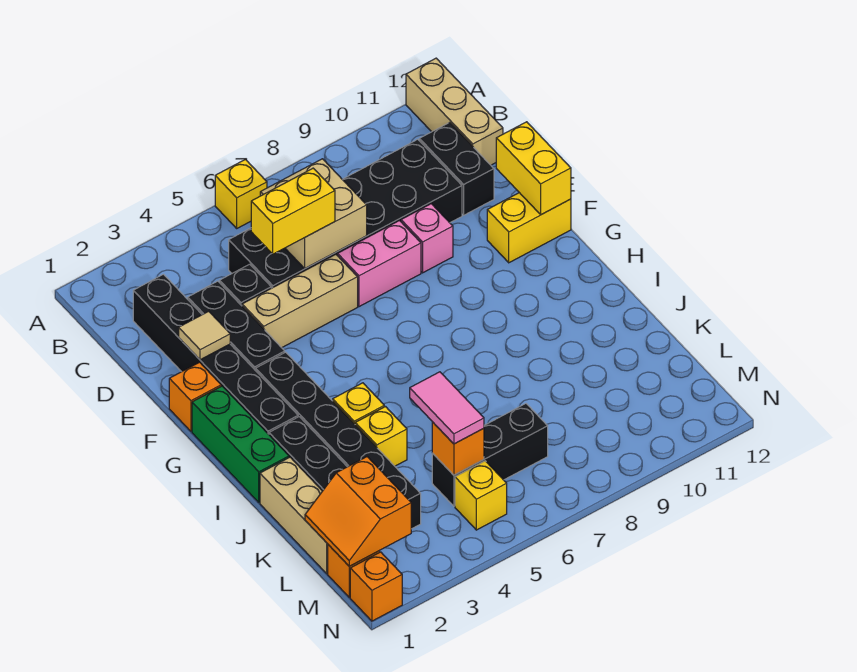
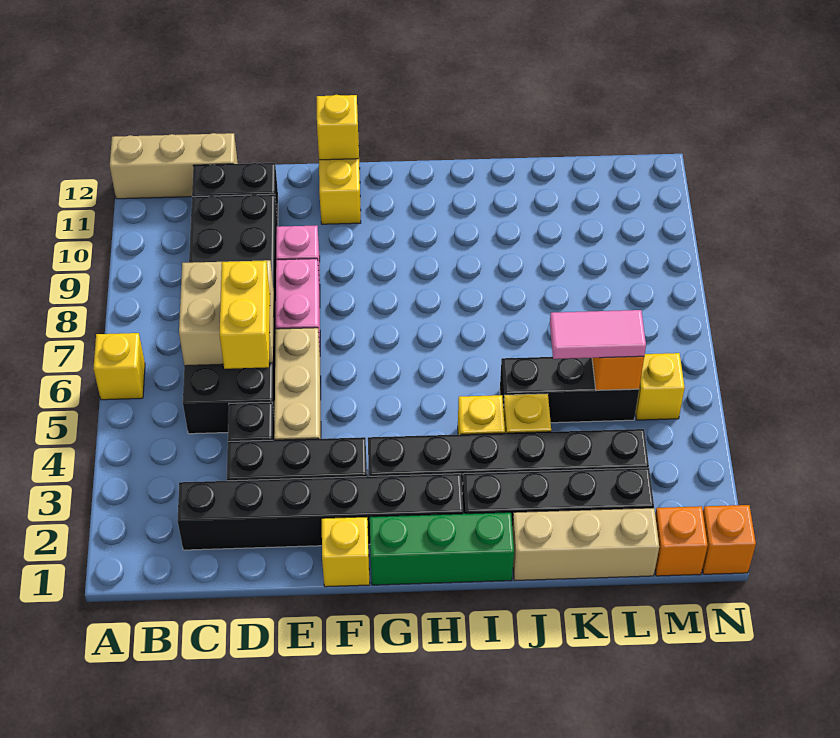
tan 1x1 tile [179,311,230,360] -> none
yellow 1x2 brick [496,122,571,215] -> yellow 1x1 brick [317,95,359,160]
orange 1x1 brick [169,362,221,431] -> yellow 1x1 brick [322,517,370,587]
orange 2x2 slope [305,457,411,566] -> none
black 1x3 brick [432,404,548,506] -> black 1x3 brick turned to [500,357,639,423]

